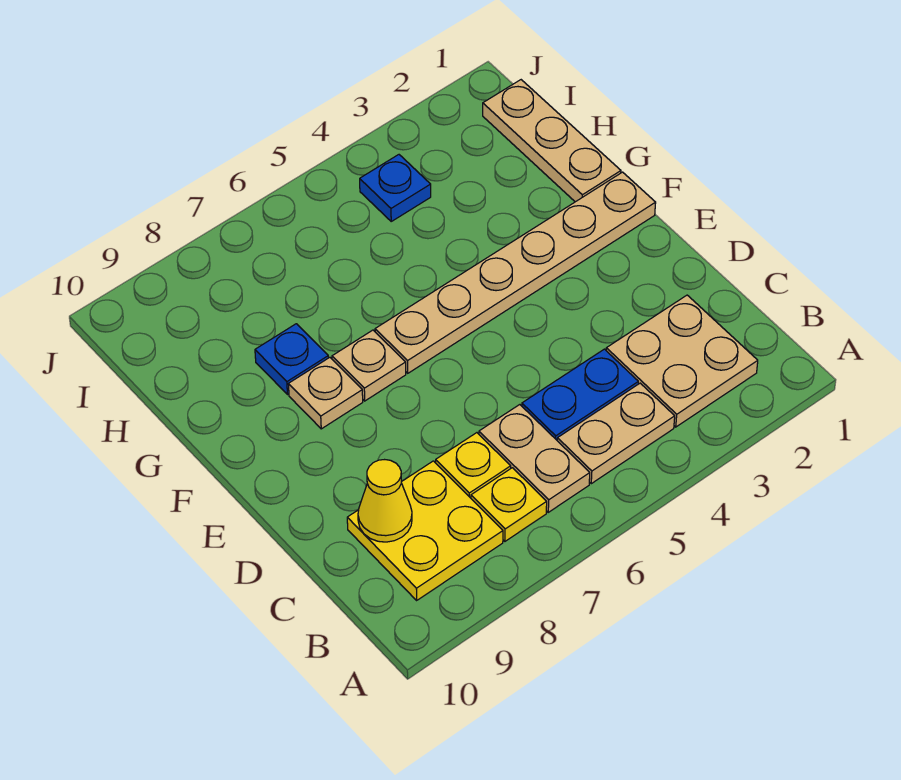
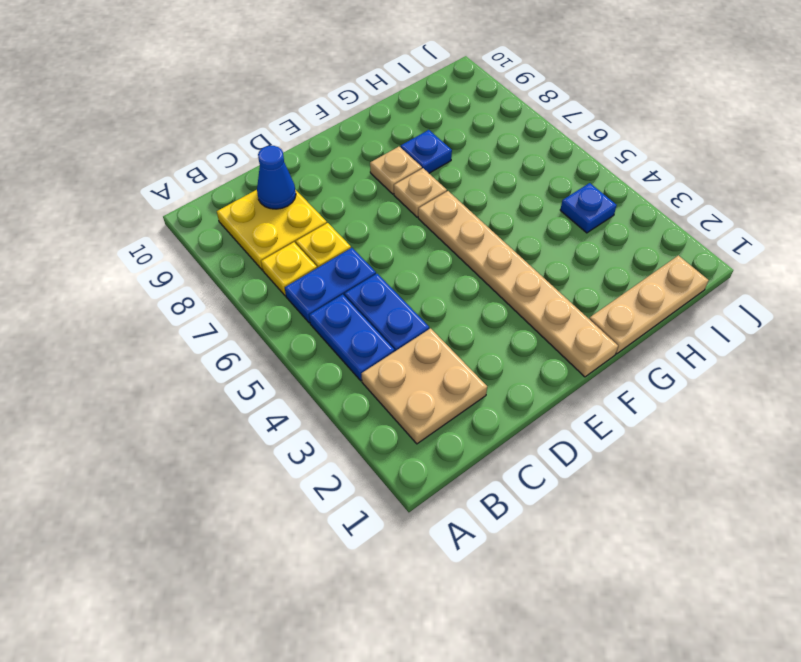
tan 1x2 plate [557,383,675,484] -> blue 1x2 plate [309,294,394,381]
tan 1x2 plate [479,405,590,512] -> blue 1x2 plate [285,248,376,323]
yellow 1x1 cone [358,460,412,542] -> blue 1x1 cone [257,146,296,209]

